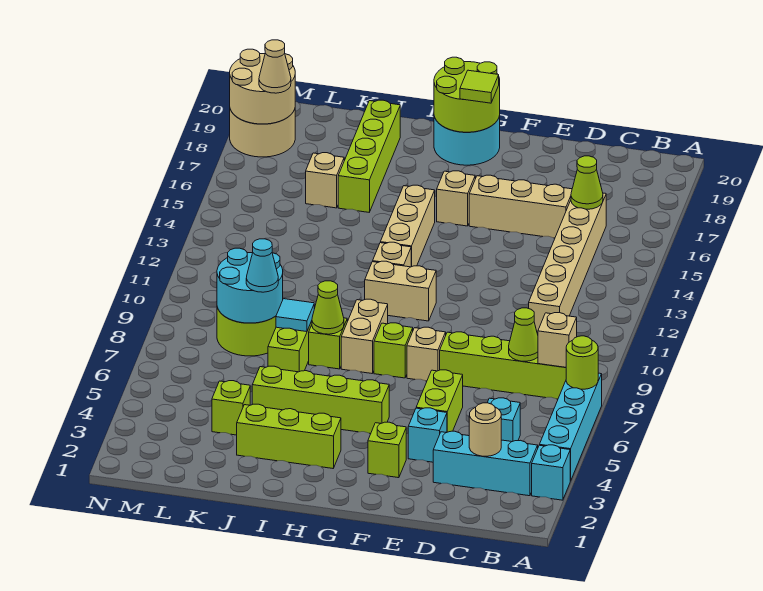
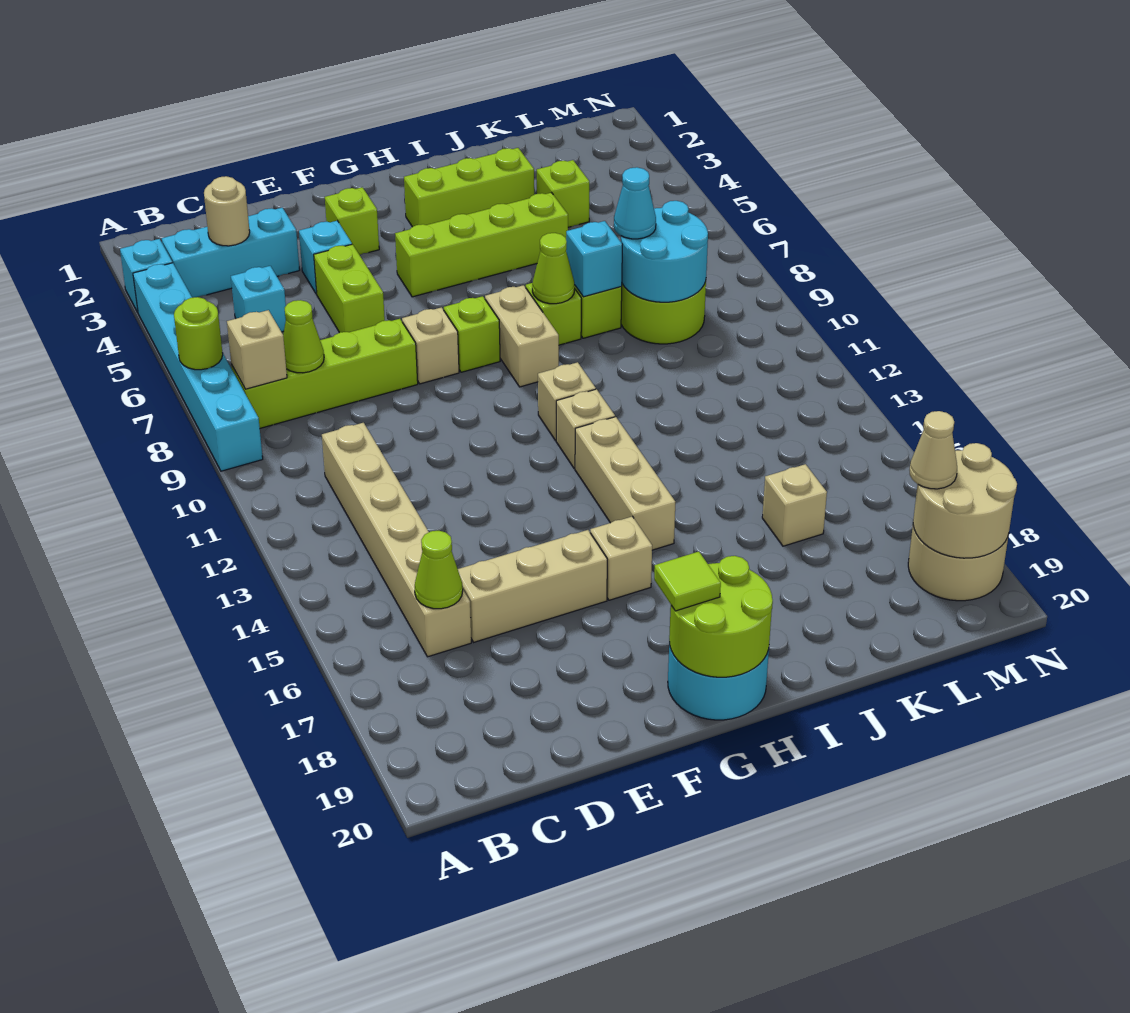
cyan 1x4 brick [539,373,602,481] -> cyan 1x6 brick [133,263,263,471]
tan 1x2 brick [365,261,436,321] -> tan 1x1 brick [538,362,596,441]
cyan 1x1 tile [276,299,314,332] -> cyan 1x1 brick [566,221,622,297]
lime 1x4 brick [338,100,400,212] -> none

